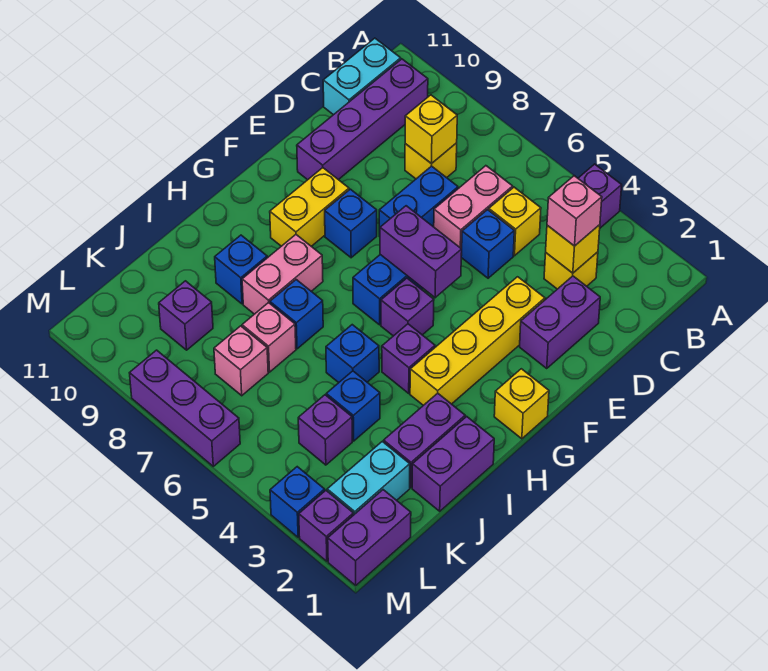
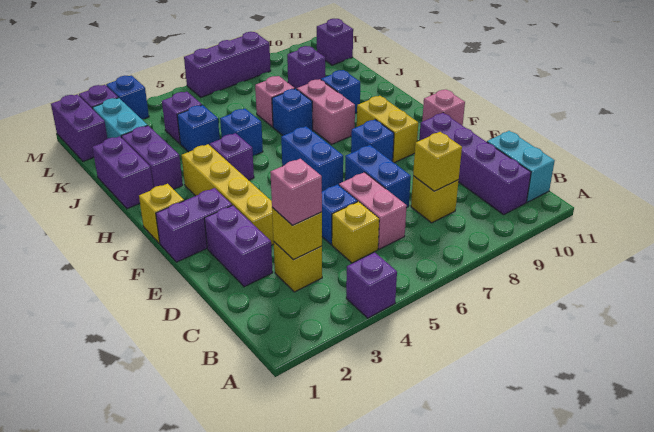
purple 1x2 brick [380,206,462,298] -> purple 1x2 brick moved to [156,188,232,262]
purple 1x1 brick [381,278,434,336] -> purple 1x1 brick moved to [317,19,353,65]
pink 1x1 brick [214,326,268,396] -> pink 1x1 brick moved to [422,89,465,126]

